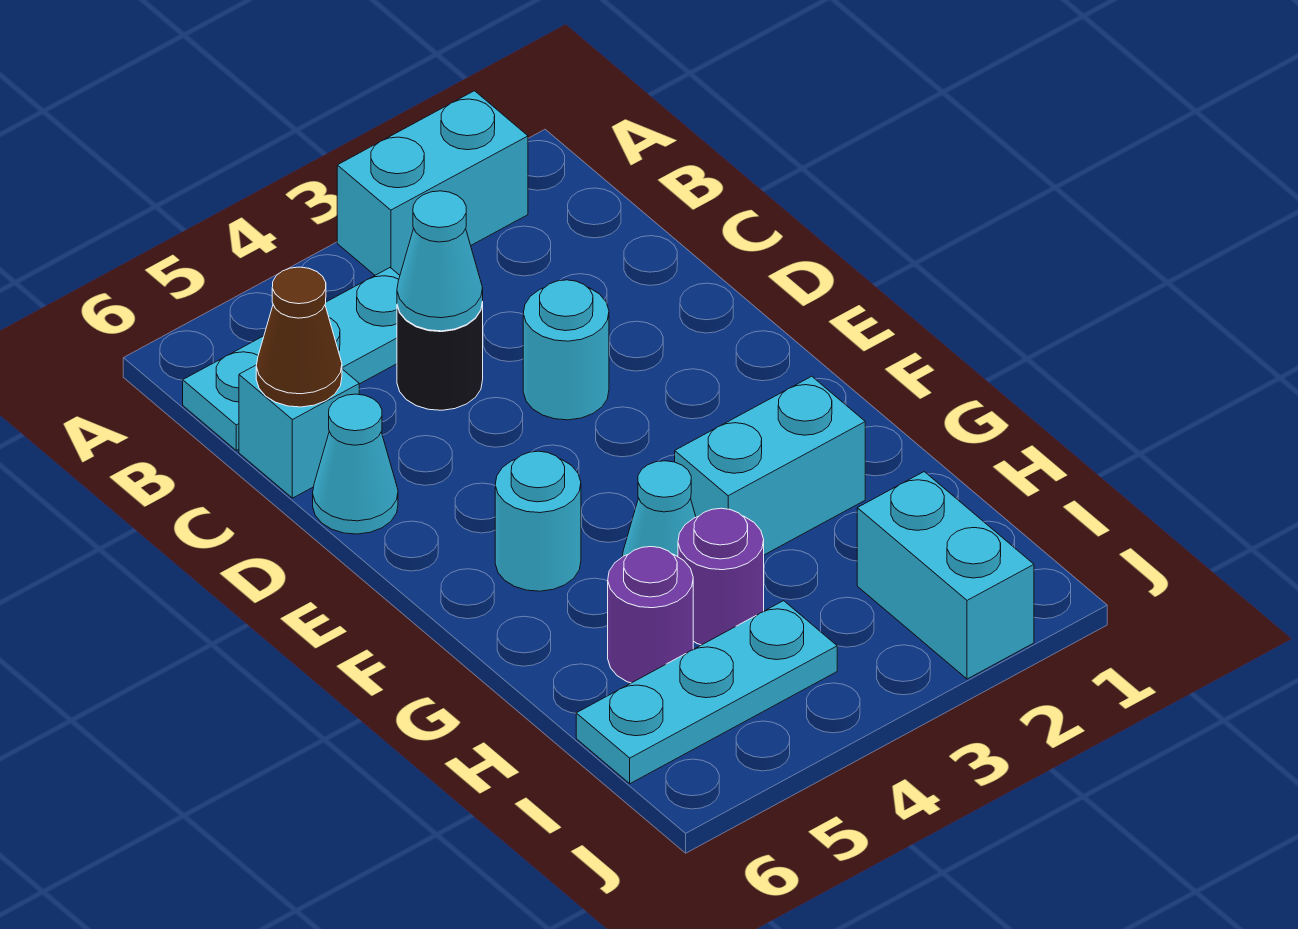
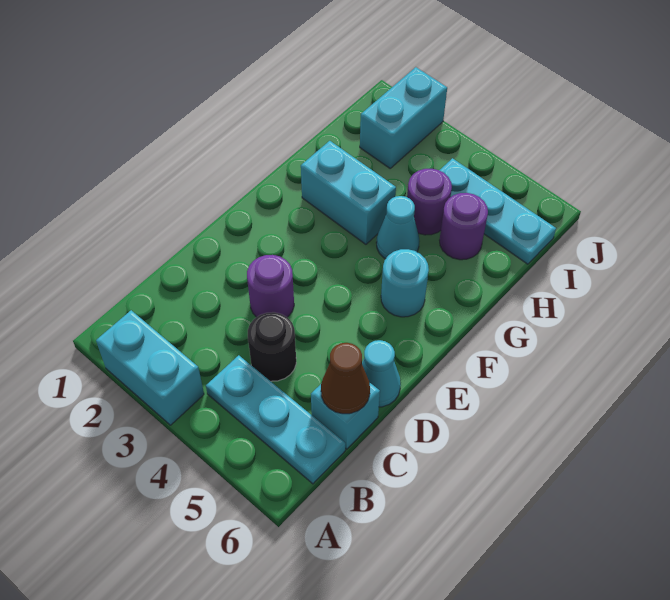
cyan 1x1 cone [397,191,483,331] -> none
cyan 1x1 round brick [523,280,609,420] -> purple 1x1 round brick [247,255,294,317]

